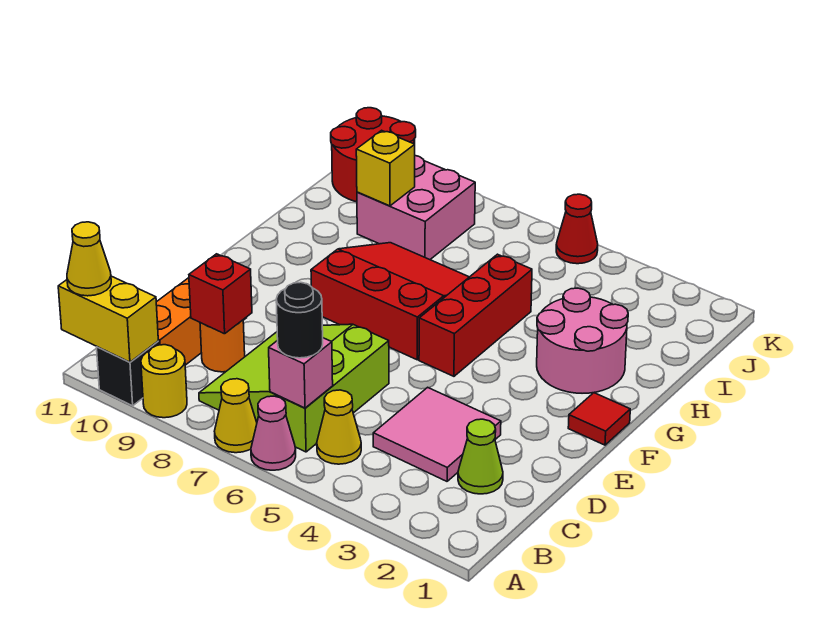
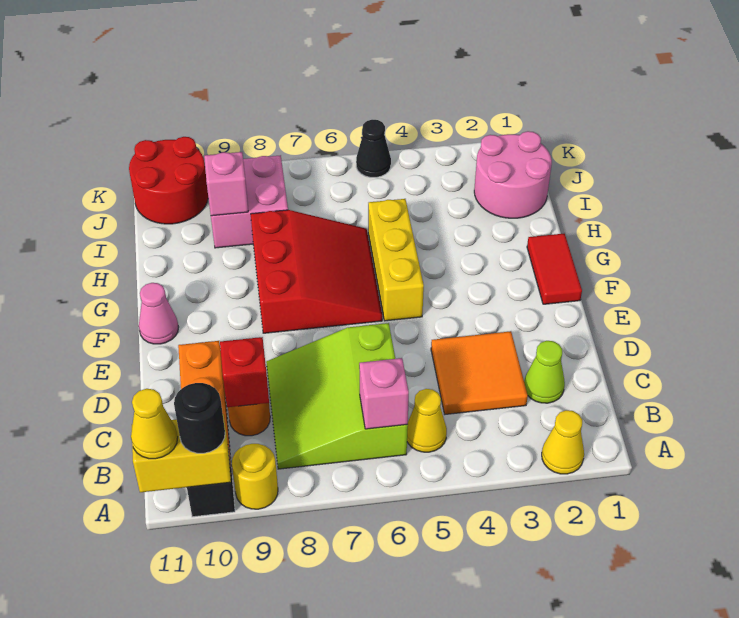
pink 1x1 cone [251,396,296,470] -> pink 1x1 cone moved to [139,283,179,344]
yellow 1x1 cone [214,379,257,453] -> yellow 1x1 cone moved to [542,410,584,474]
black 1x1 round brick [276,282,323,358] -> black 1x1 round brick moved to [174,383,225,453]
pink 2x2 tile [373,387,501,481] -> orange 2x2 tile [431,331,528,414]
red 1x1 tile [568,393,630,445] -> red 1x2 tile [527,233,582,304]
red 1x3 brick [419,254,532,376] -> yellow 1x3 brick [368,199,424,321]
red 3x3 slope [311,243,469,360] -> red 3x3 slope turned to [251,210,382,333]
pink 2x2 round brick [537,288,628,393] -> pink 2x2 round brick moved to [474,131,552,218]
yellow 1x1 brick [356,130,415,206] -> pink 1x1 brick [204,152,248,216]
red 1x1 cone [556,194,598,264] -> black 1x1 cone [356,120,391,177]

